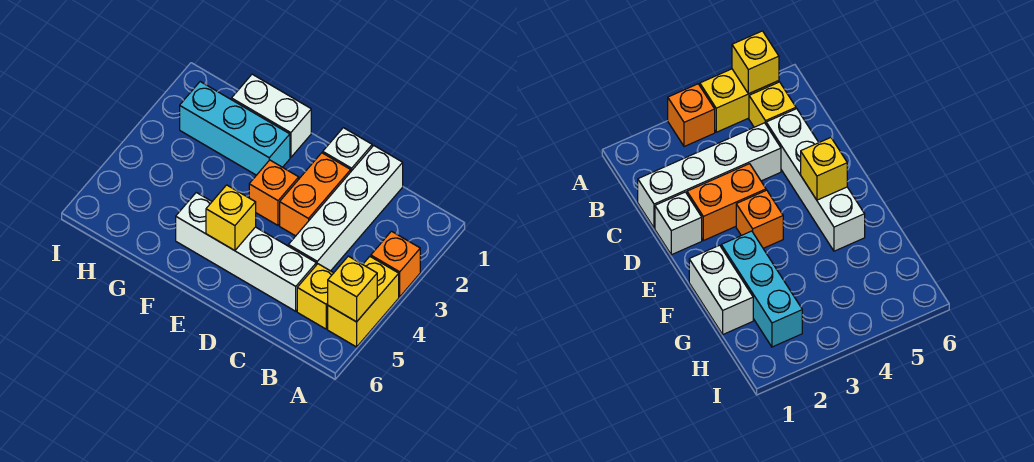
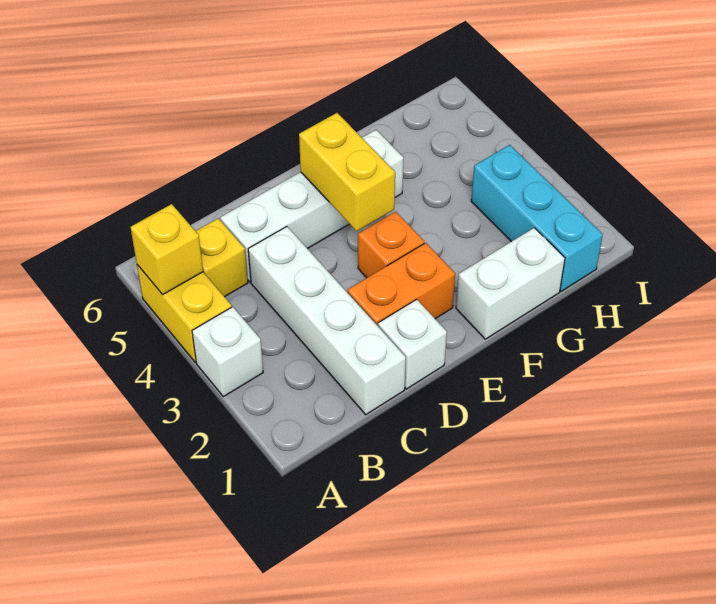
orange 1x1 brick [371,231,420,297] -> white 1x1 brick [192,307,263,397]
orange 1x2 brick [280,153,351,236] -> orange 1x2 brick turned to [348,243,455,326]
yellow 1x1 brick [206,185,256,251] -> yellow 1x2 brick [299,113,395,231]
cyan 1x3 brick [180,82,290,175] -> cyan 1x3 brick turned to [471,145,603,291]

